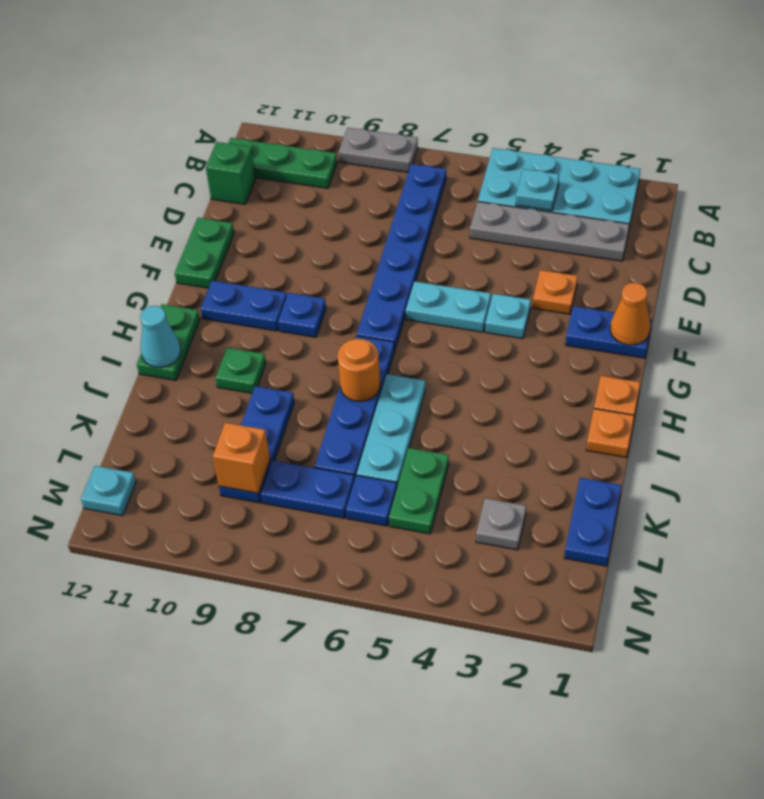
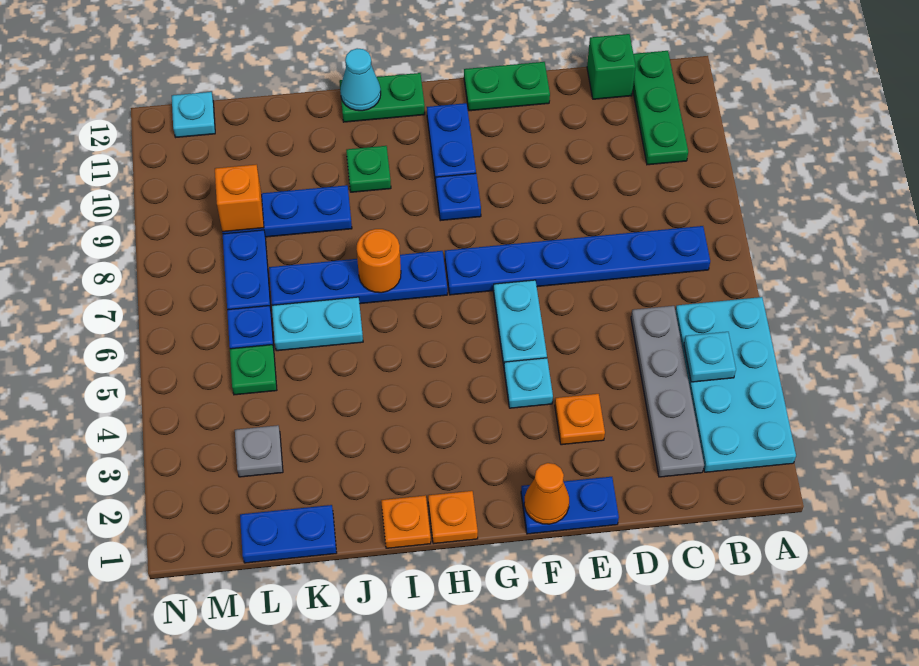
grey 1x2 plate [338,128,418,172] -> none
blue 1x2 plate [566,306,652,358] -> blue 1x2 plate turned to [521,477,619,534]
cyan 1x3 plate [357,374,425,486] -> cyan 1x2 plate [272,297,363,351]
green 1x2 plate [389,448,449,534] -> green 1x1 plate [230,345,277,395]

